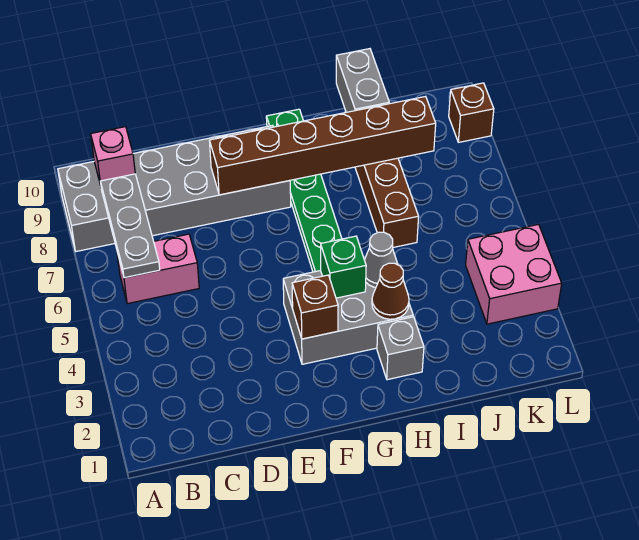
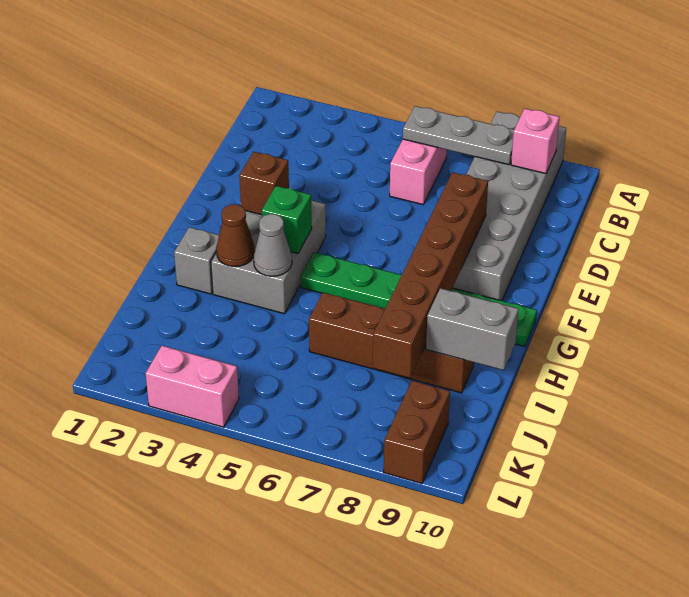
pink 2x2 brick [466,224,562,324] -> pink 1x2 brick [146,346,239,427]
brown 1x1 brick [449,83,494,142] -> brown 1x2 brick [384,381,450,483]

